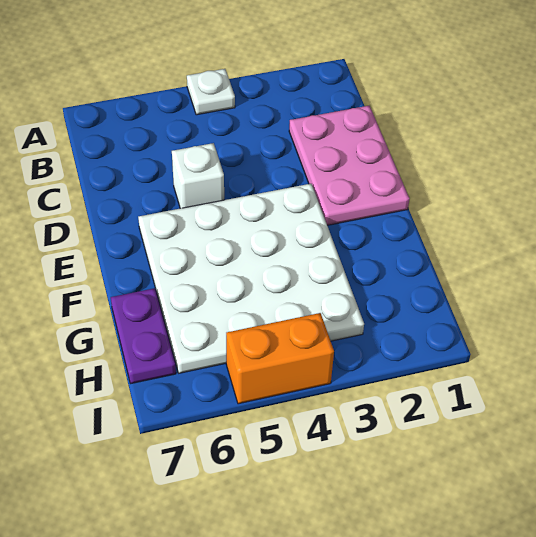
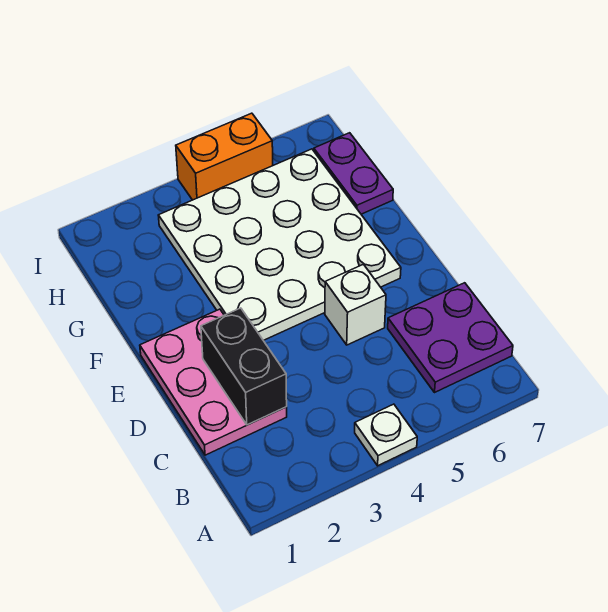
none -> purple 2x2 plate [388,283,513,392]
none -> black 1x2 brick [201,308,287,425]

